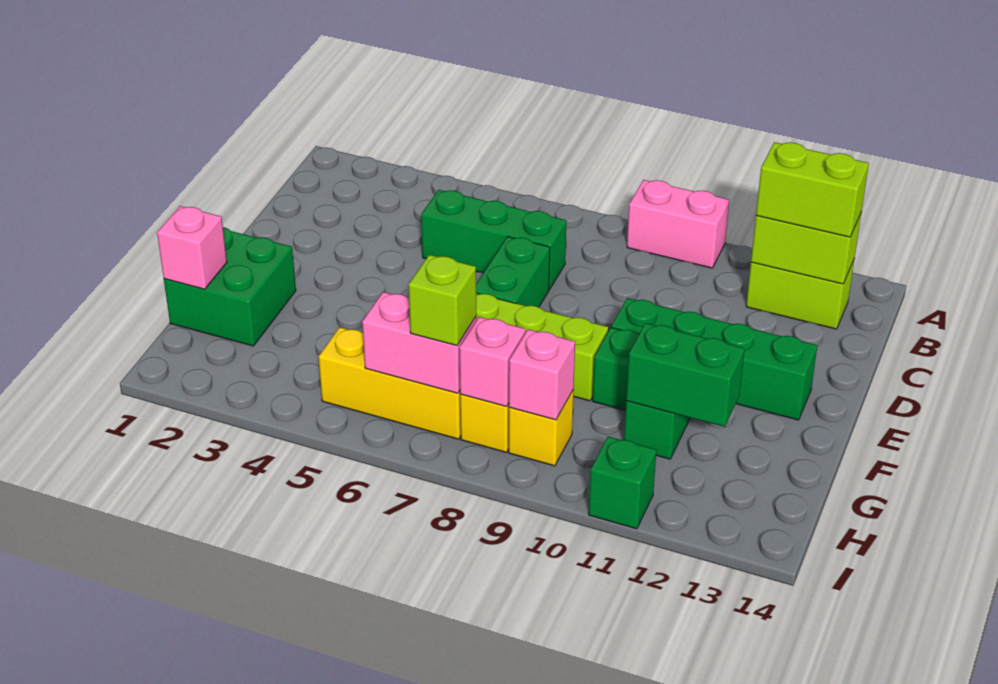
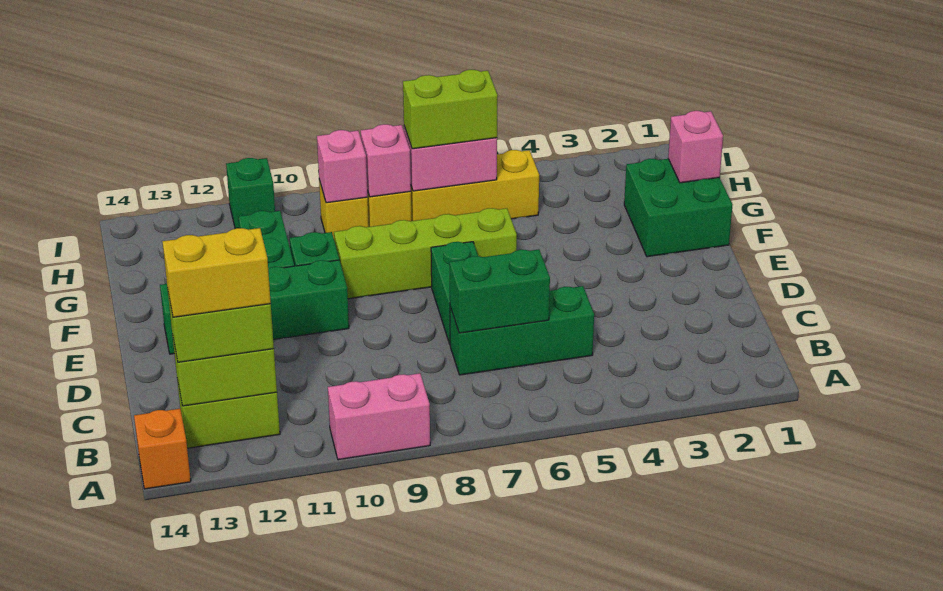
none -> orange 1x1 brick [134,408,191,489]
none -> yellow 1x2 brick [162,228,271,317]
green 1x2 brick [626,323,745,427] -> green 1x2 brick moved to [450,249,550,333]
lime 1x1 brick [409,255,476,346] -> lime 1x2 brick [403,70,498,149]

